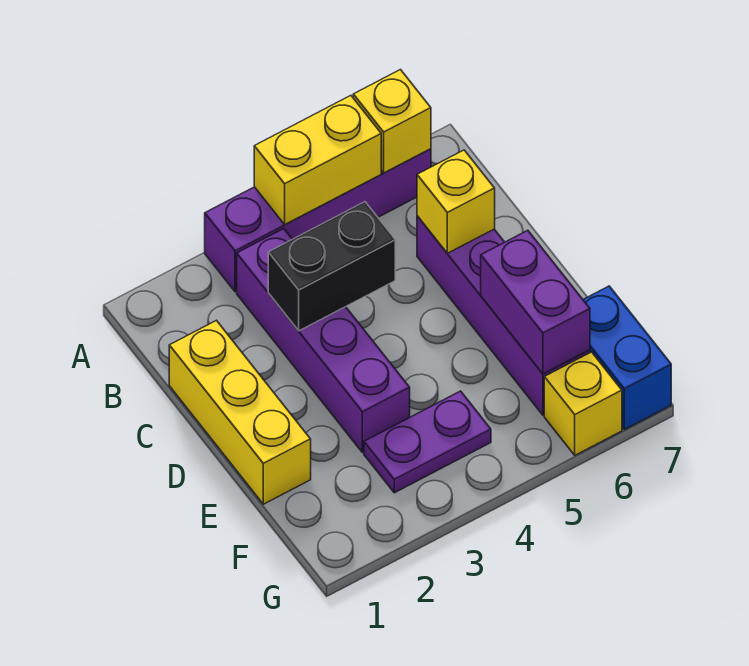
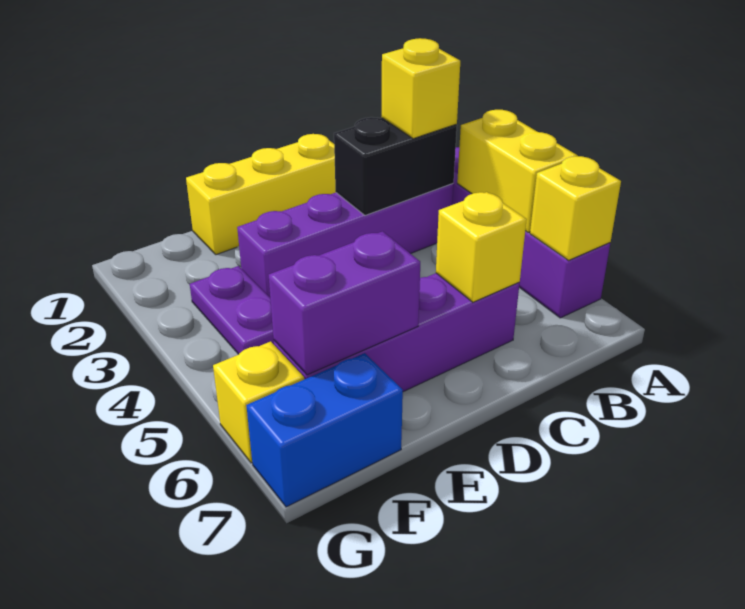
none -> yellow 1x1 brick [381,38,460,139]
black 1x2 brick [268,202,395,331] -> black 1x2 brick turned to [334,117,457,215]

